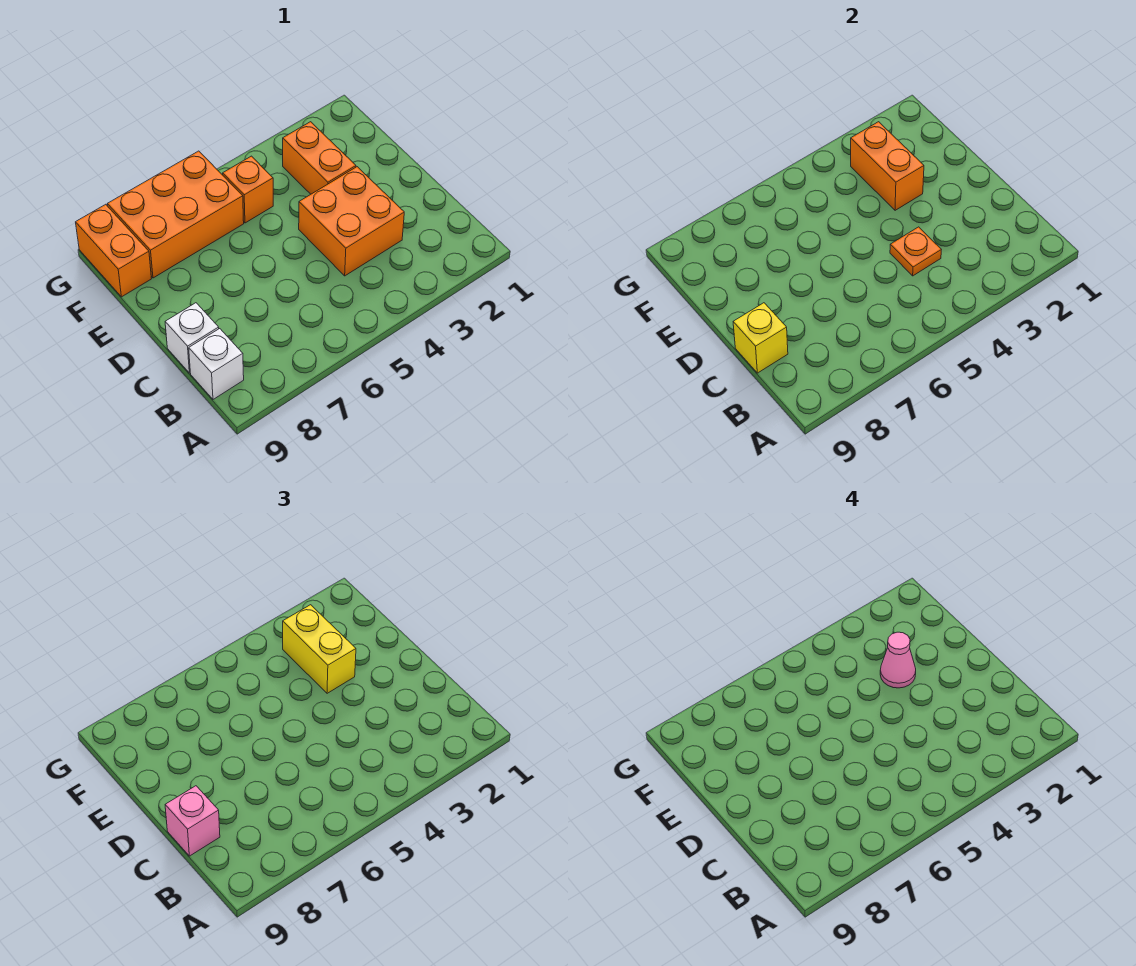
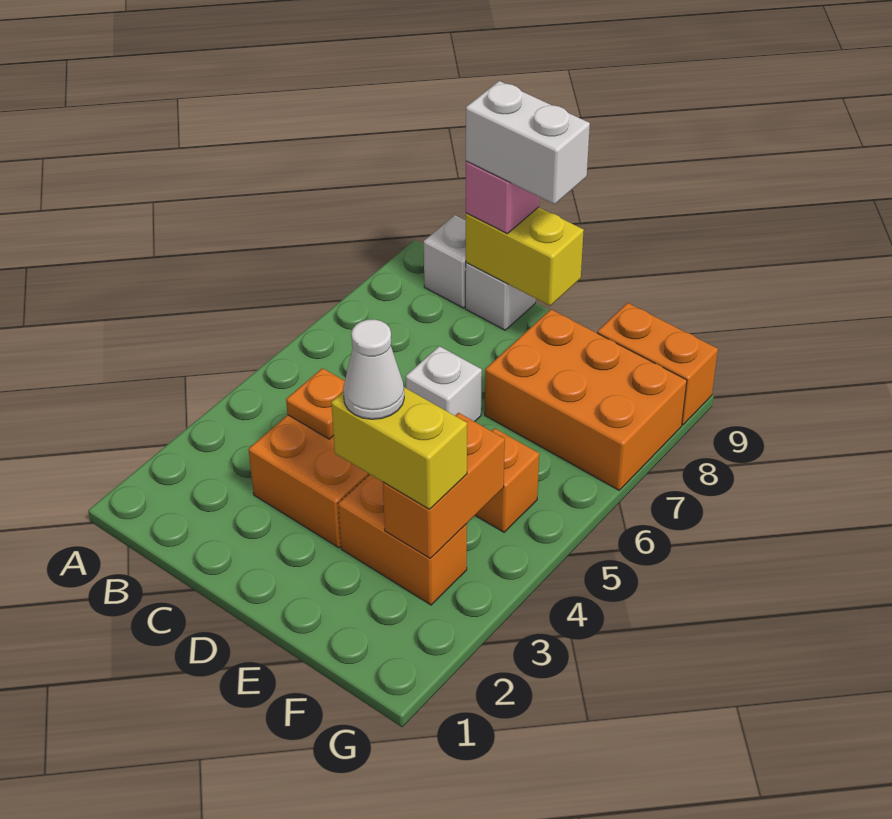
yellow 1x1 brick [733,303,788,373] -> yellow 1x2 brick [466,207,584,306]
none -> white 1x2 brick [466,81,590,204]
none -> white 1x1 brick [406,346,482,422]
orange 1x2 brick [851,122,924,210] -> orange 1x2 brick turned to [383,413,505,558]
pink 1x1 cone [880,632,916,688] -> white 1x1 cone [343,319,404,419]
orange 2x3 brick [107,151,244,278] -> orange 2x3 brick turned to [485,309,687,490]

